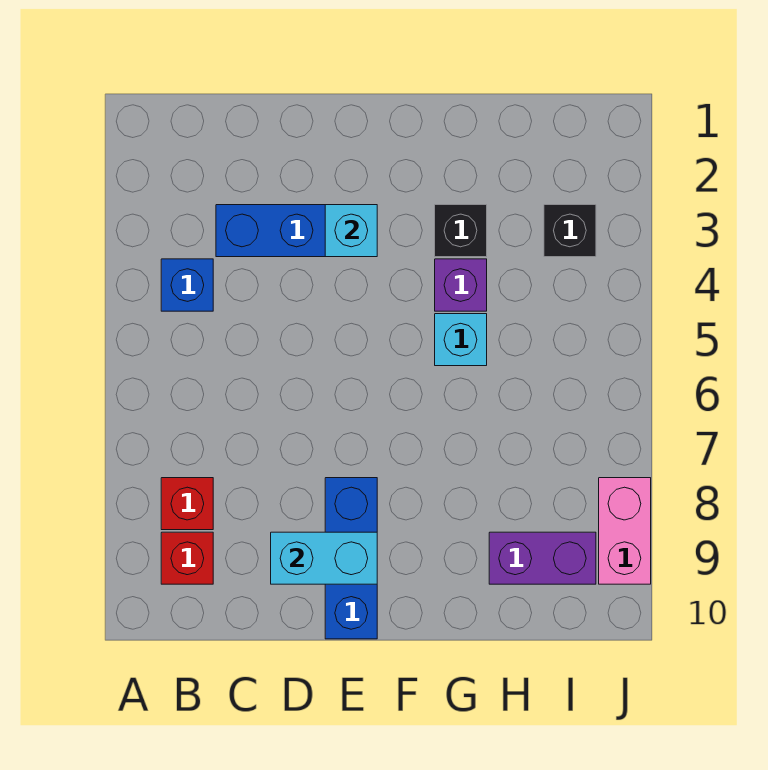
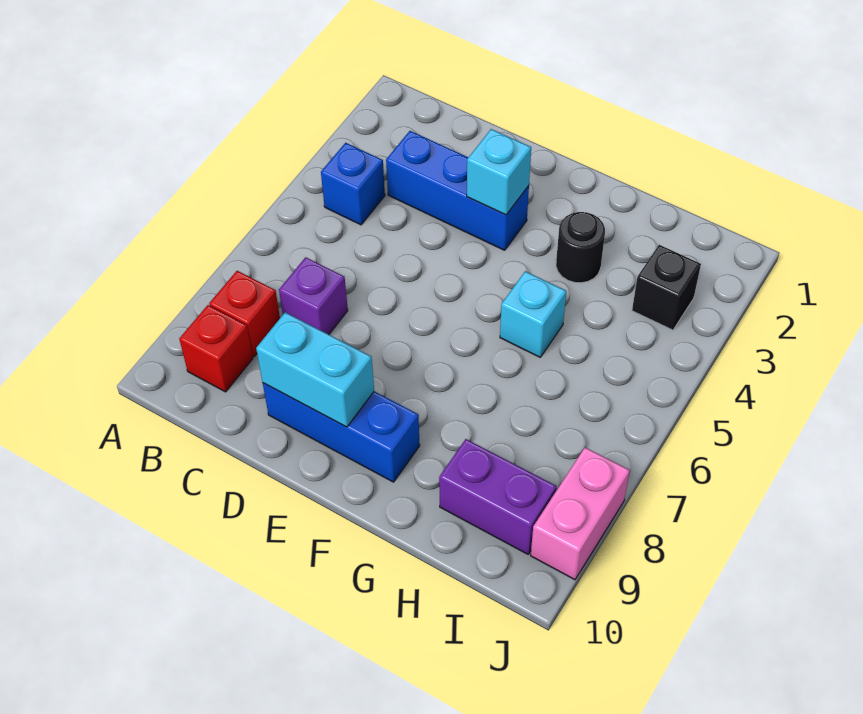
blue 1x3 brick [325,478,377,639] -> blue 1x3 brick turned to [263,383,420,482]
black 1x1 brick [435,205,487,257] -> black 1x1 round brick [556,212,605,283]
purple 1x1 brick [435,259,487,311] -> purple 1x1 brick moved to [279,257,348,334]

